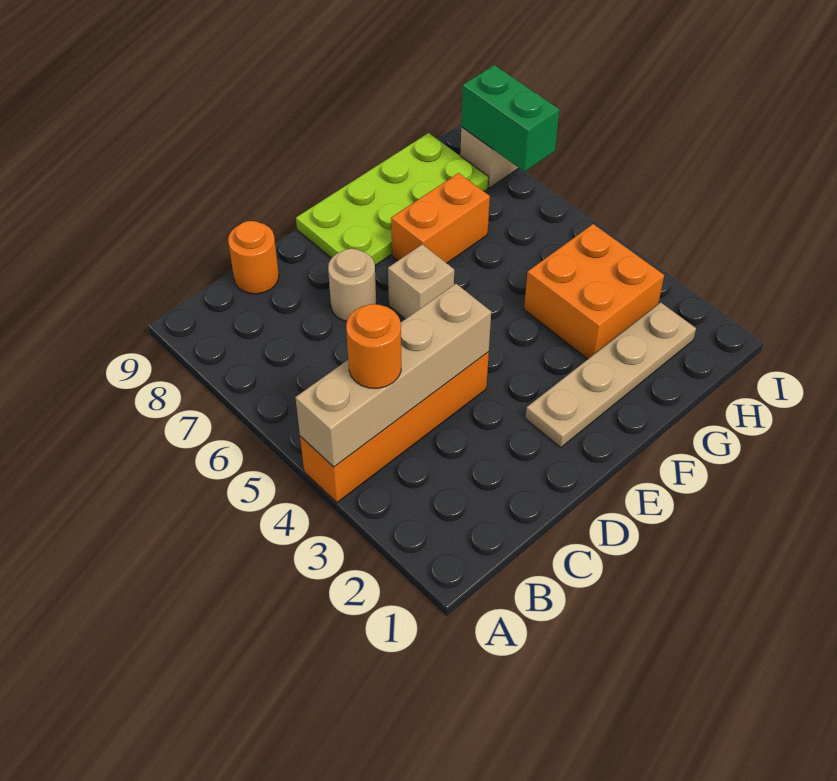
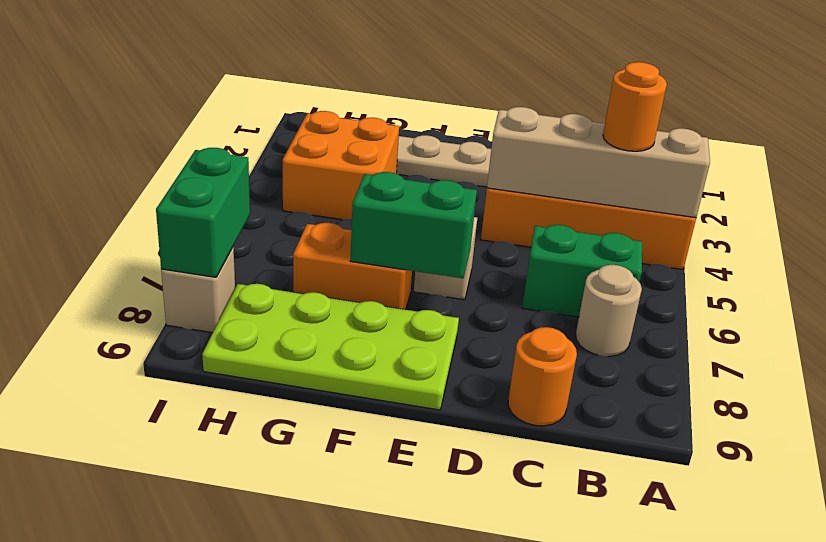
none -> green 1x2 brick [522,225,642,317]
tan 1x1 round brick [328,249,376,321] -> tan 1x1 round brick moved to [576,265,642,356]
none -> green 1x2 brick [350,172,477,278]

